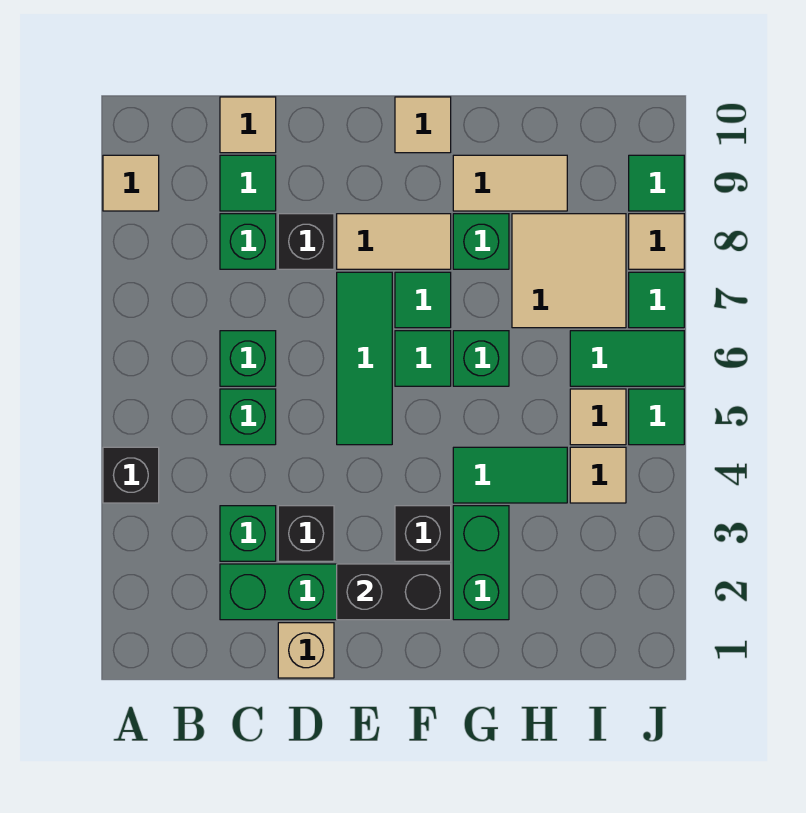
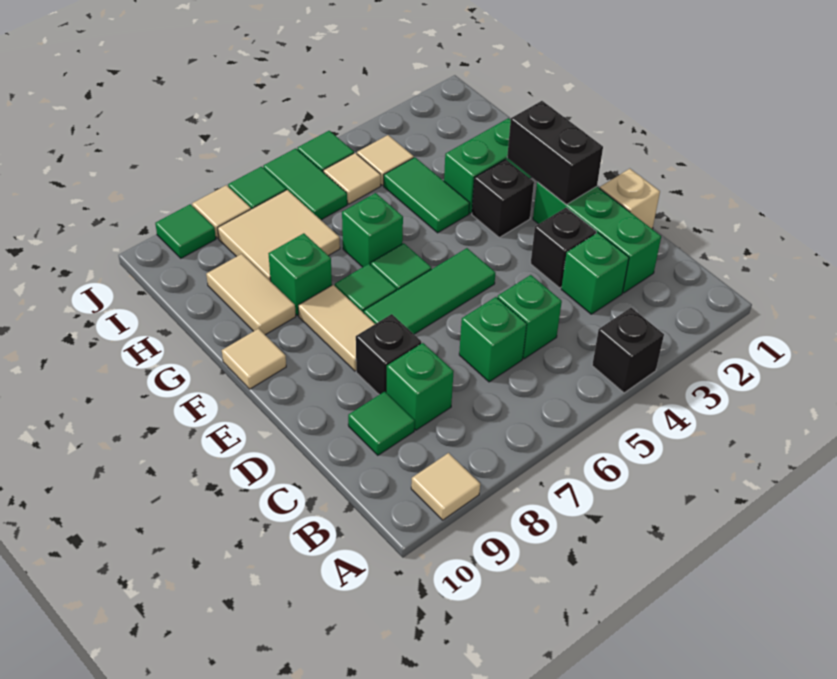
tan 1x1 tile [220,97,276,153] -> none

